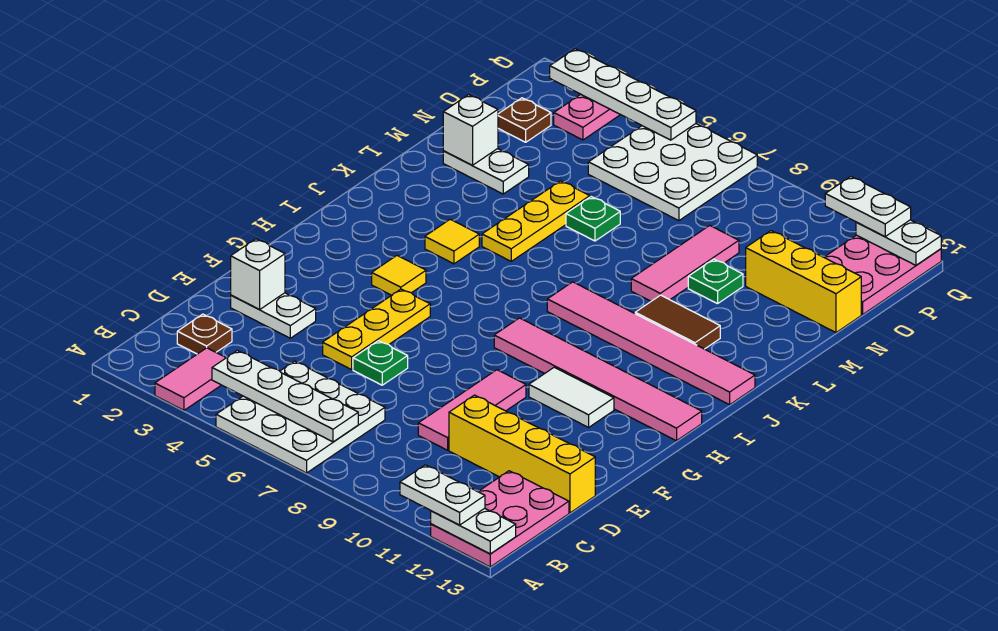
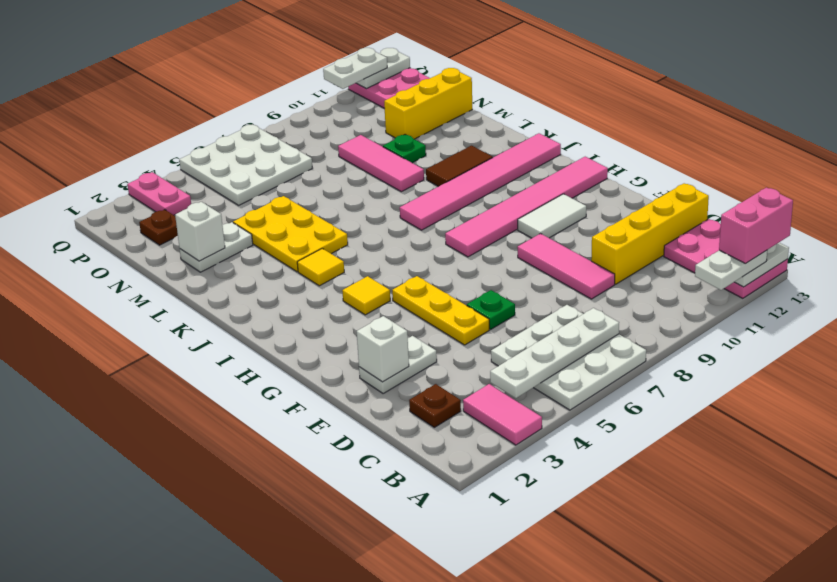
none -> pink 1x2 brick [719,188,793,264]
yellow 1x3 plate [482,181,590,261] -> yellow 2x3 plate [233,196,348,272]
green 1x1 plate [566,197,620,241] -> none
white 1x4 plate [550,49,696,140] -> none

